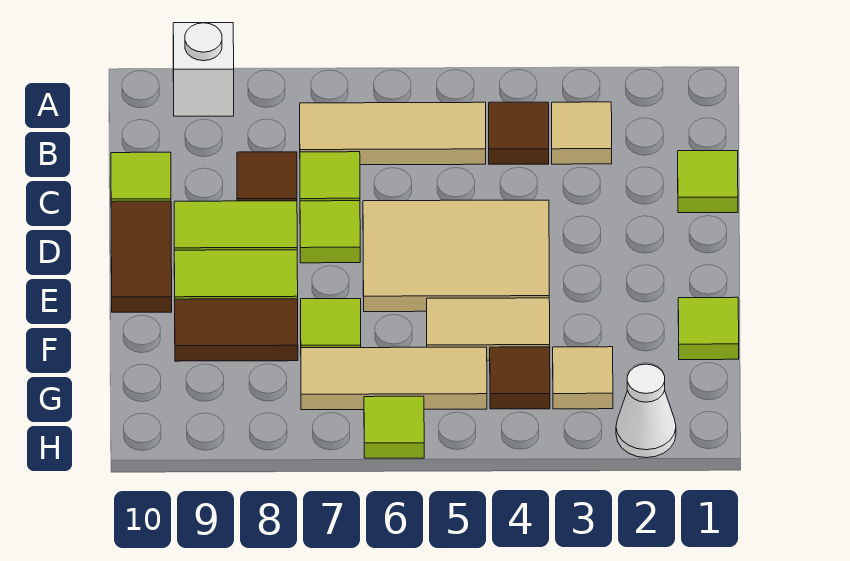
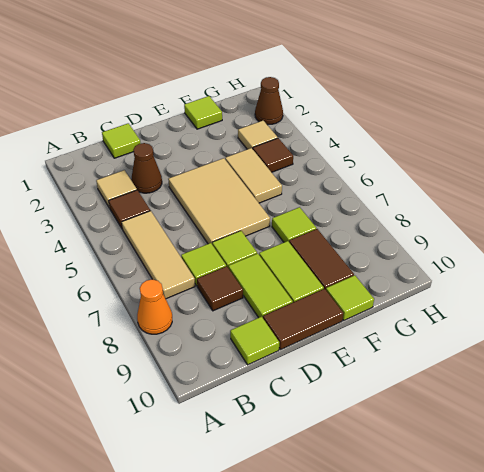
none -> orange 1x1 cone [137,279,172,334]
white 1x1 brick [173,23,234,116] -> none
none -> brown 1x1 cone [131,143,162,193]
tan 1x3 tile [301,347,487,410] -> none
white 1x1 cone [616,364,676,458] -> brown 1x1 cone [255,77,283,125]
lime 1x1 tile [364,396,424,458] -> lime 1x1 tile moved to [326,275,374,320]

